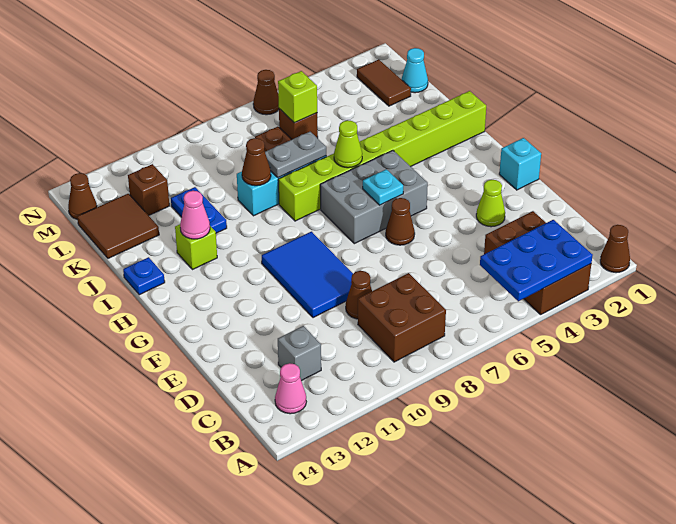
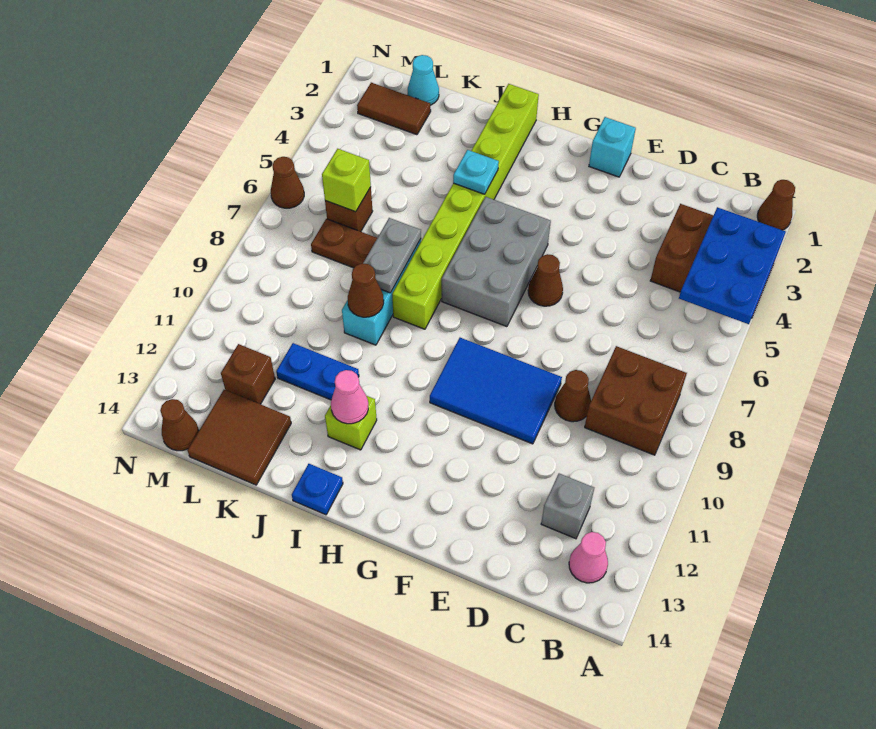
lime 1x1 cone [476,180,505,227] -> none
cyan 1x1 plate [363,169,403,205] -> cyan 1x1 plate moved to [453,150,499,194]
lime 1x1 cone [334,120,362,168] -> none

